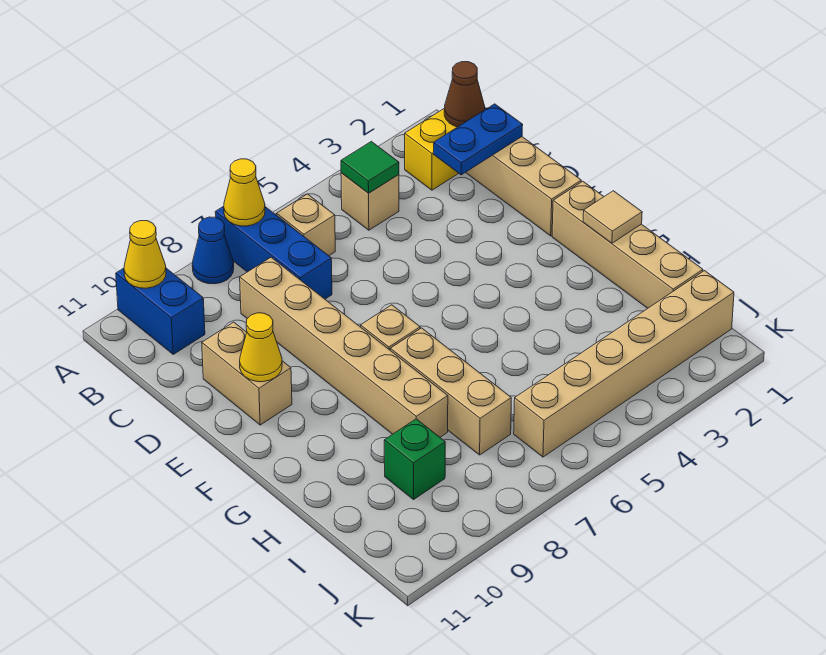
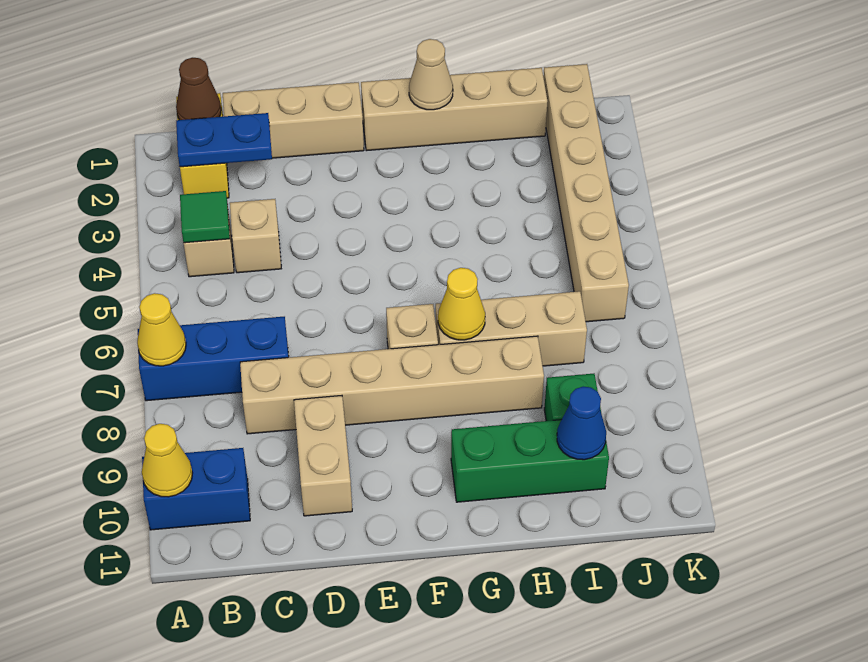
blue 1x1 cone [192,217,234,284] -> blue 1x1 cone moved to [557,387,606,460]
tan 1x1 brick [277,194,335,256] -> tan 1x1 brick moved to [230,199,281,273]
blue 1x2 plate [433,104,523,175] -> blue 1x2 plate turned to [176,113,272,167]
tan 1x2 brick [202,322,292,425] -> tan 1x2 brick turned to [294,396,352,516]
yellow 1x1 cone [240,313,282,382] -> yellow 1x1 cone moved to [438,268,485,340]
tan 1x1 tile [583,191,642,243] -> tan 1x1 cone [409,39,453,110]
none -> green 1x3 brick [451,420,609,502]

